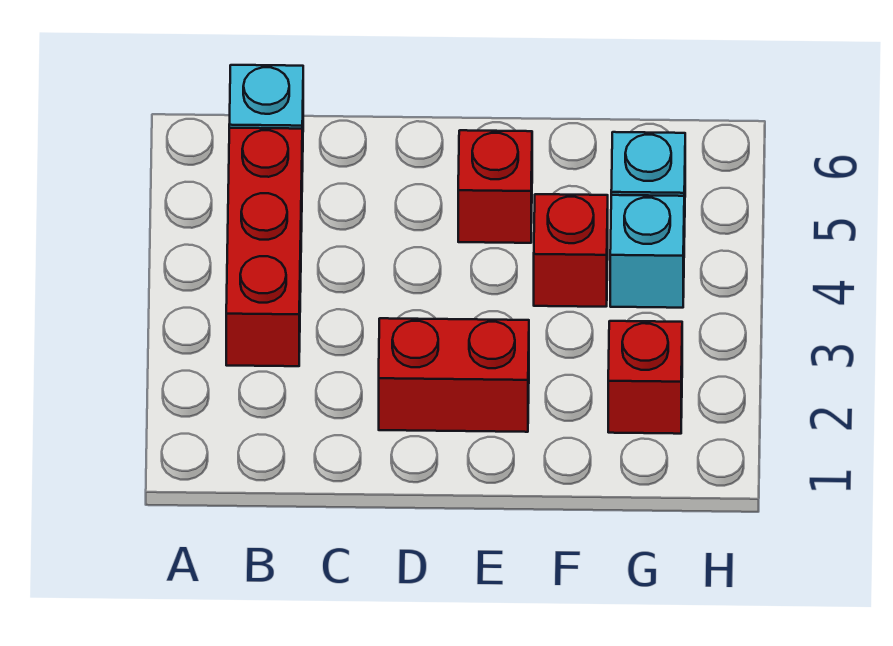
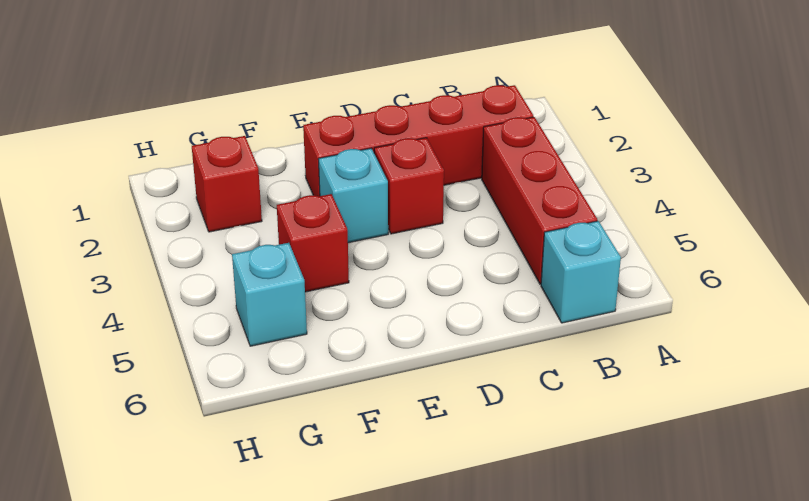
red 1x2 brick [379,318,529,432] -> red 1x4 brick [303,85,533,196]
red 1x1 brick [458,130,532,243] -> red 1x1 brick moved to [374,138,444,234]
cyan 1x1 brick [610,195,684,308] -> cyan 1x1 brick moved to [318,148,388,243]

